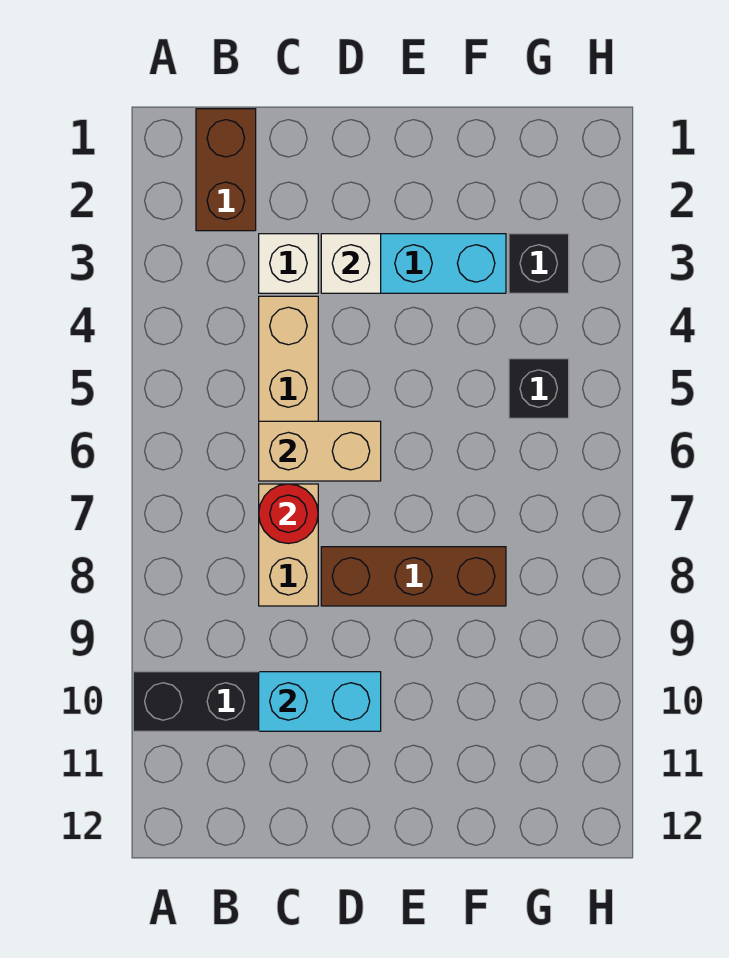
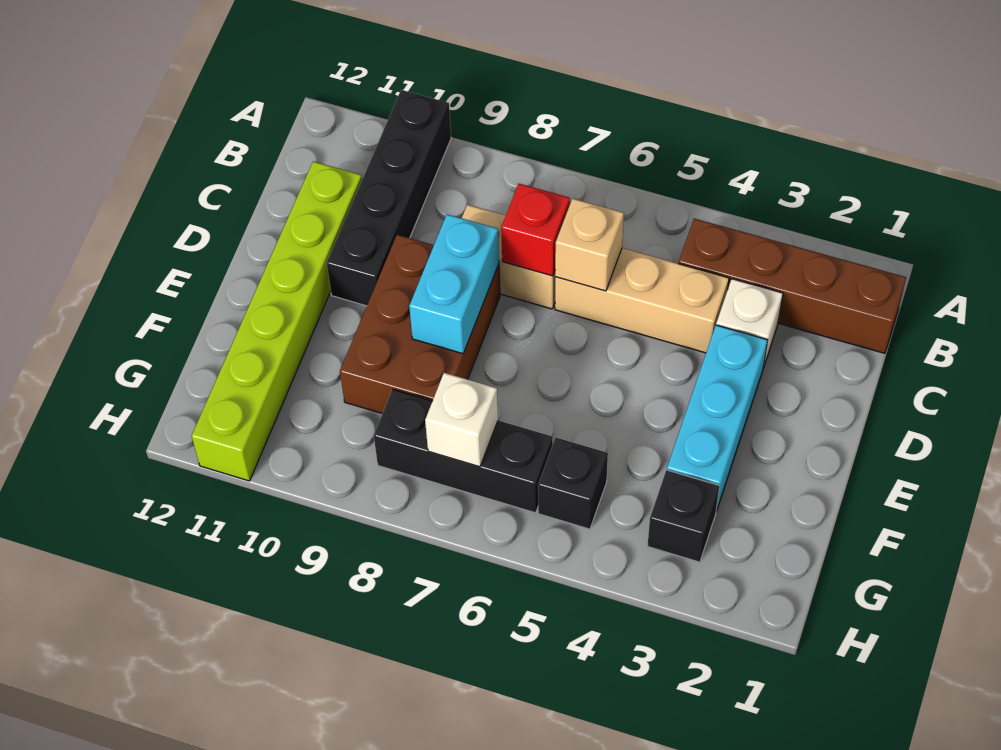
brown 1x2 brick [196,109,256,231] -> brown 1x4 brick [678,219,906,353]
tan 1x2 brick [259,421,381,481] -> tan 1x1 brick [555,199,624,291]
red 1x1 round brick [259,484,318,543] -> red 1x1 brick [501,184,570,276]
cyan 1x2 brick [259,672,381,731] -> cyan 1x2 brick moved to [409,214,499,354]
none -> lime 1x6 brick [192,161,362,481]
white 1x1 brick [321,234,381,293] -> white 1x1 brick moved to [425,373,498,467]
brown 1x3 brick [321,547,506,606] -> brown 2x3 brick [340,235,500,414]
none -> black 1x3 brick [374,389,553,513]

